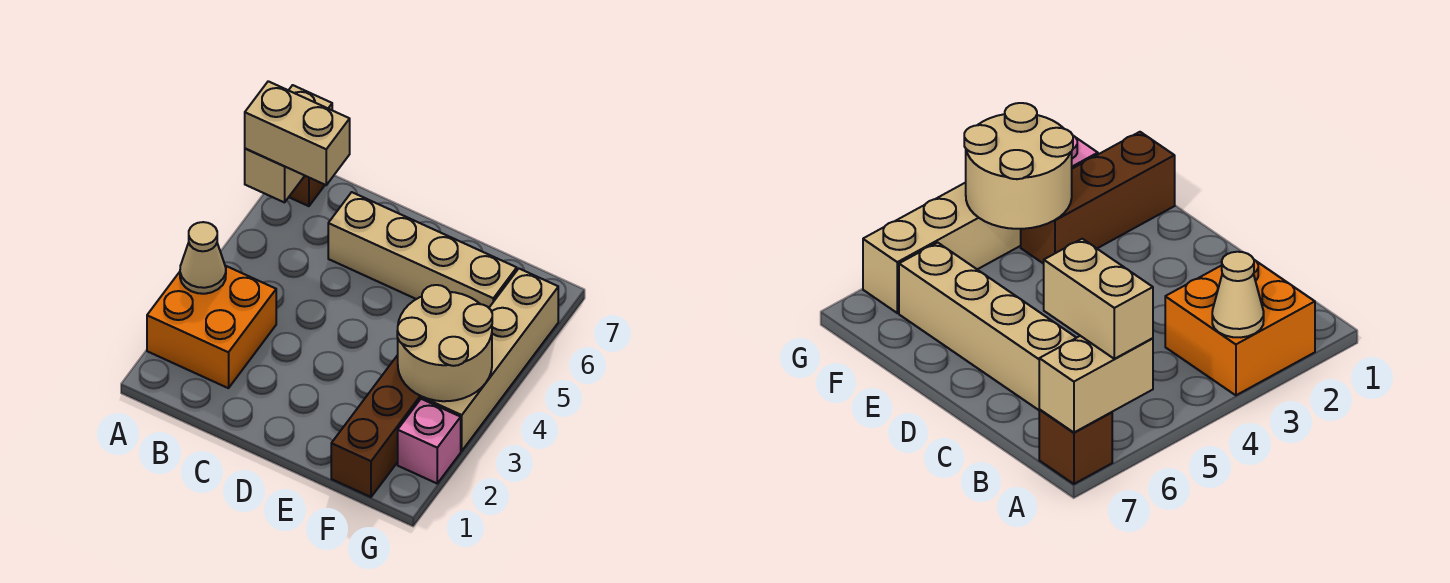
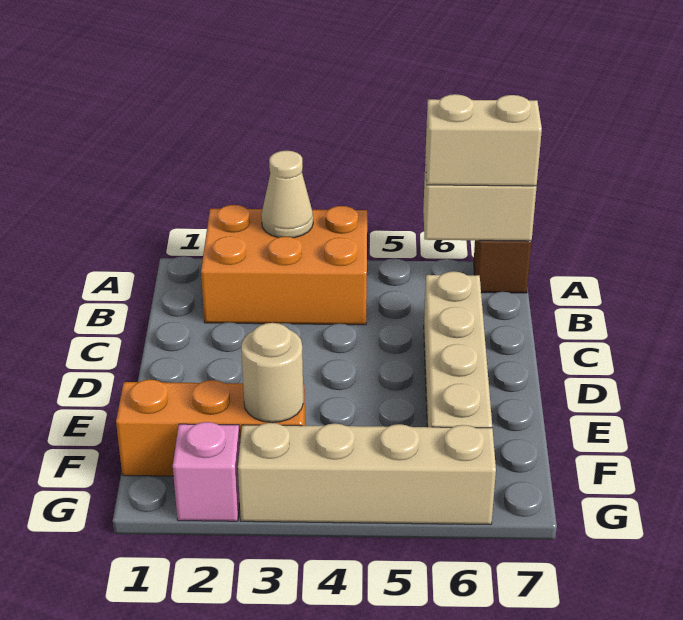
orange 2x2 brick [147,266,276,388] -> orange 2x3 brick [201,205,367,325]
tan 1x2 brick [245,81,350,185] -> tan 1x2 brick turned to [425,94,542,186]
brown 1x3 brick [331,355,422,497] -> orange 1x3 brick [116,380,305,476]
tan 2x2 round brick [397,285,492,401] -> tan 1x1 round brick [241,323,303,423]

